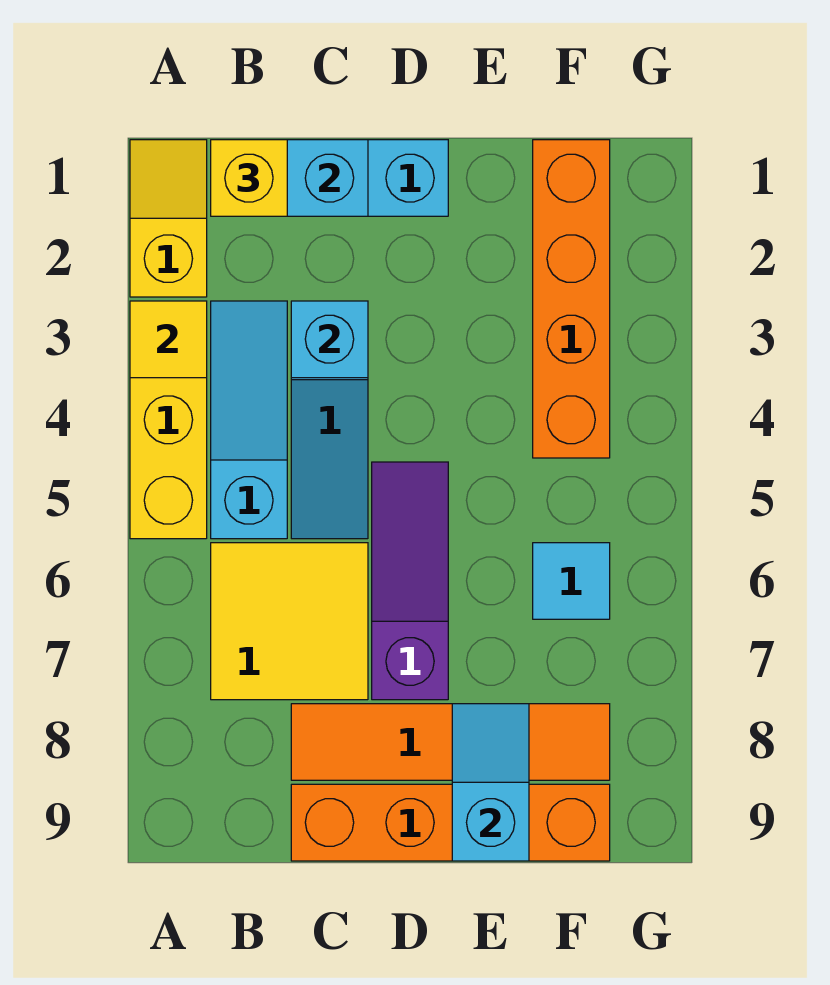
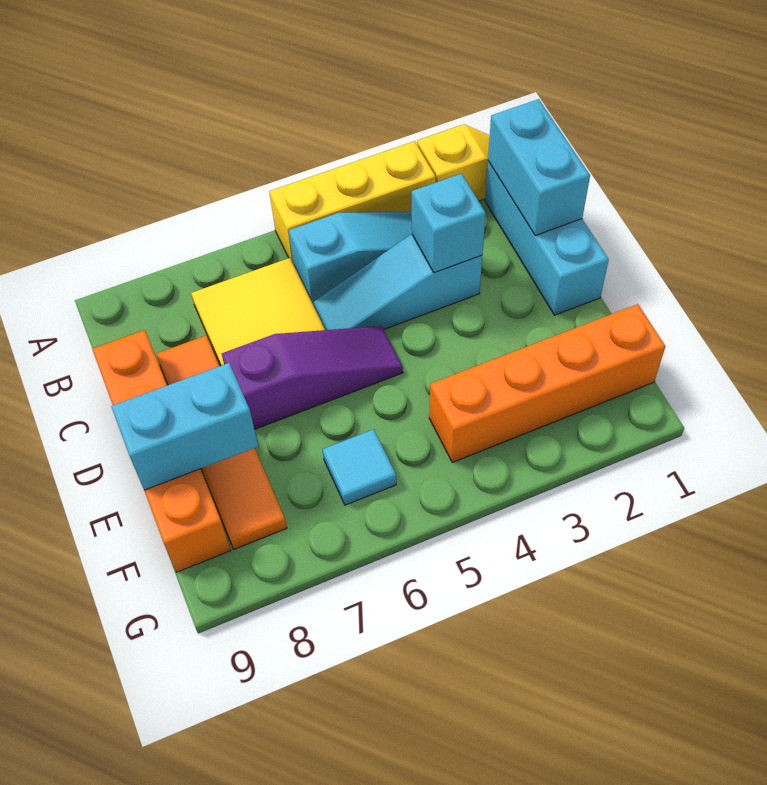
yellow 1x1 tile [130,301,207,378] -> none
yellow 1x1 brick [211,140,287,216] -> none
cyan 1x2 slope [452,704,529,861] -> cyan 1x2 brick [111,363,258,490]

